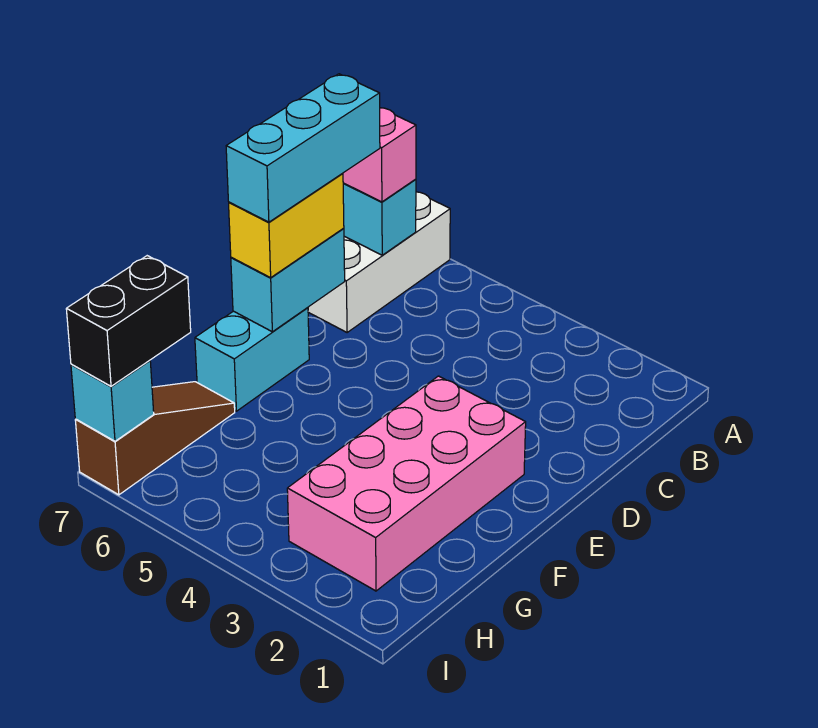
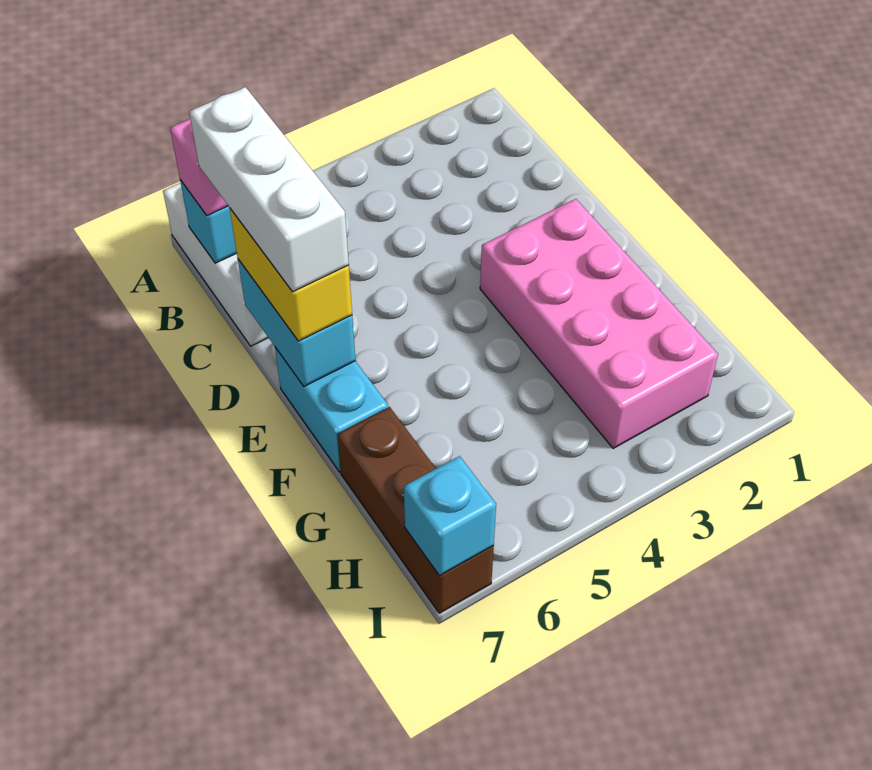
cyan 1x3 brick [226,74,380,222] -> white 1x3 brick [189,87,349,292]
brown 1x3 slope [75,382,235,495] -> brown 1x3 brick [337,407,494,613]
black 1x2 brick [66,256,191,386] -> none

